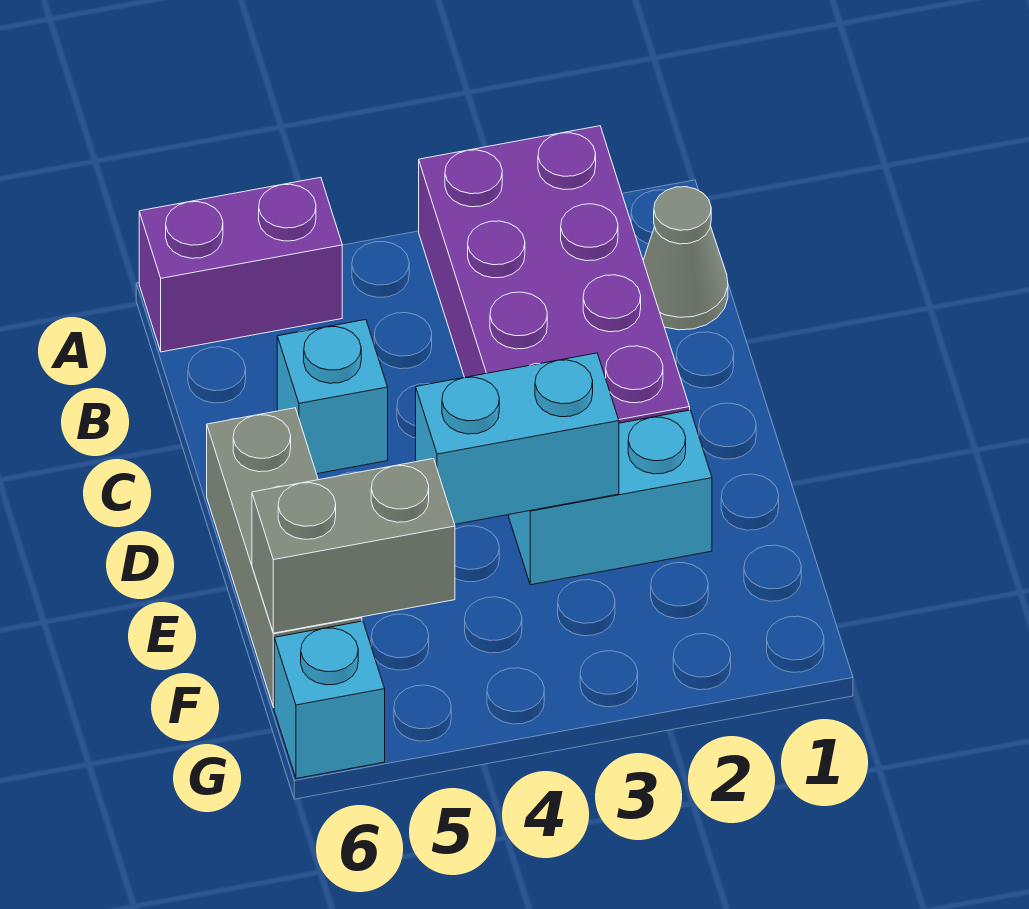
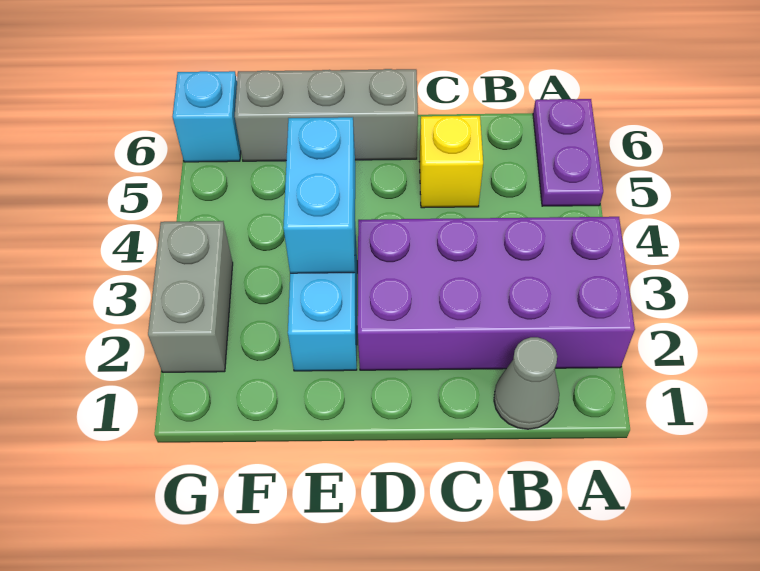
purple 1x2 brick [139,177,342,352] -> purple 1x2 plate [533,99,603,206]
cyan 1x1 brick [277,320,388,474] -> yellow 1x1 brick [419,116,483,208]
grey 1x2 brick [252,459,455,633] -> grey 1x2 brick moved to [148,221,233,372]

